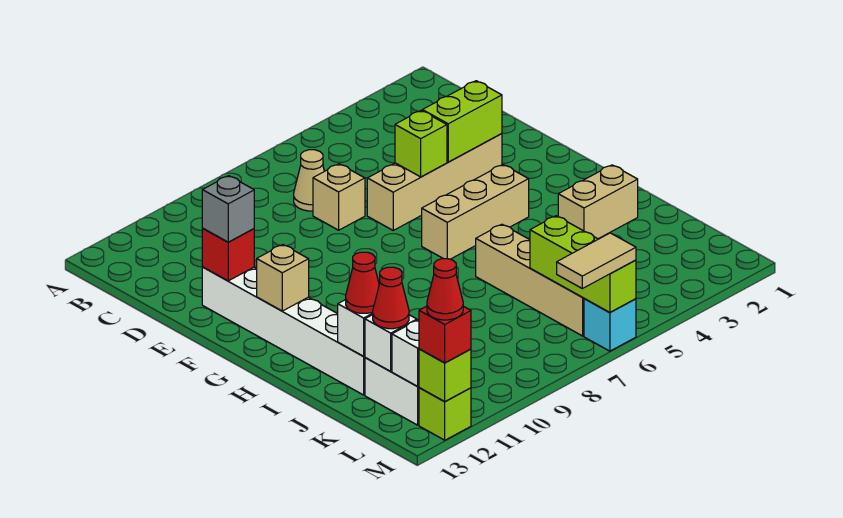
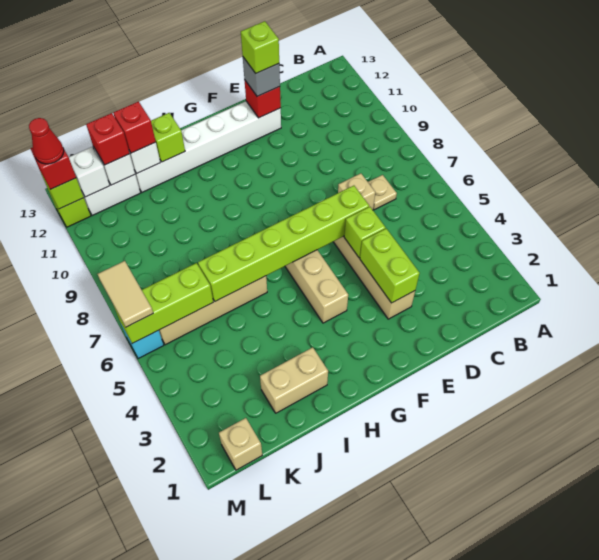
tan 1x1 cone [294,150,324,211] -> tan 1x1 plate [368,175,397,210]
none -> lime 1x6 brick [198,186,369,301]
none -> lime 1x1 brick [241,21,279,73]
tan 1x1 brick [257,245,309,311] -> tan 1x1 brick moved to [219,418,262,470]
tan 1x2 brick [558,165,638,239] -> tan 1x2 brick turned to [260,347,328,413]
none -> lime 1x1 brick [151,113,185,162]
red 1x1 cone [346,252,379,313] -> red 1x1 brick [113,102,156,153]
red 1x1 cone [373,267,409,329] -> red 1x1 brick [86,113,130,165]

